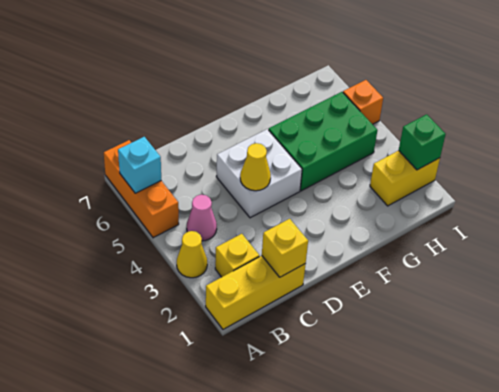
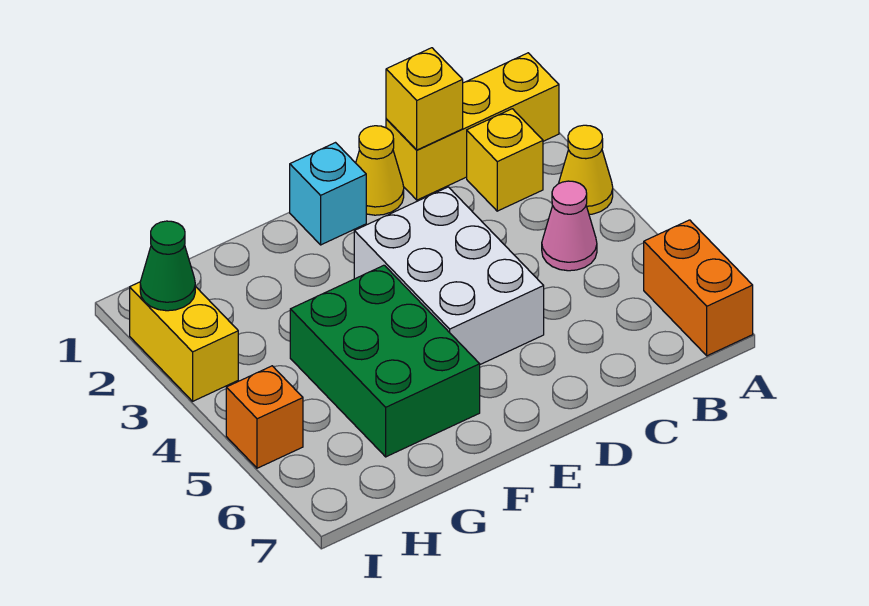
orange 1x3 brick [104,140,179,238] -> orange 1x2 brick [644,220,753,356]
cyan 1x1 brick [118,137,161,193] -> cyan 1x1 brick moved to [290,143,366,245]
white 2x2 brick [216,129,302,218] -> white 2x3 brick [354,187,544,364]
yellow 1x1 cone [240,143,271,191] -> yellow 1x1 cone moved to [356,126,404,215]
green 2x3 brick [269,92,378,191] -> green 2x3 brick turned to [290,265,480,457]
yellow 1x2 brick [370,151,440,206] -> yellow 1x2 brick turned to [130,282,238,401]
green 1x1 brick [399,114,446,170] -> green 1x1 cone [140,221,195,311]

